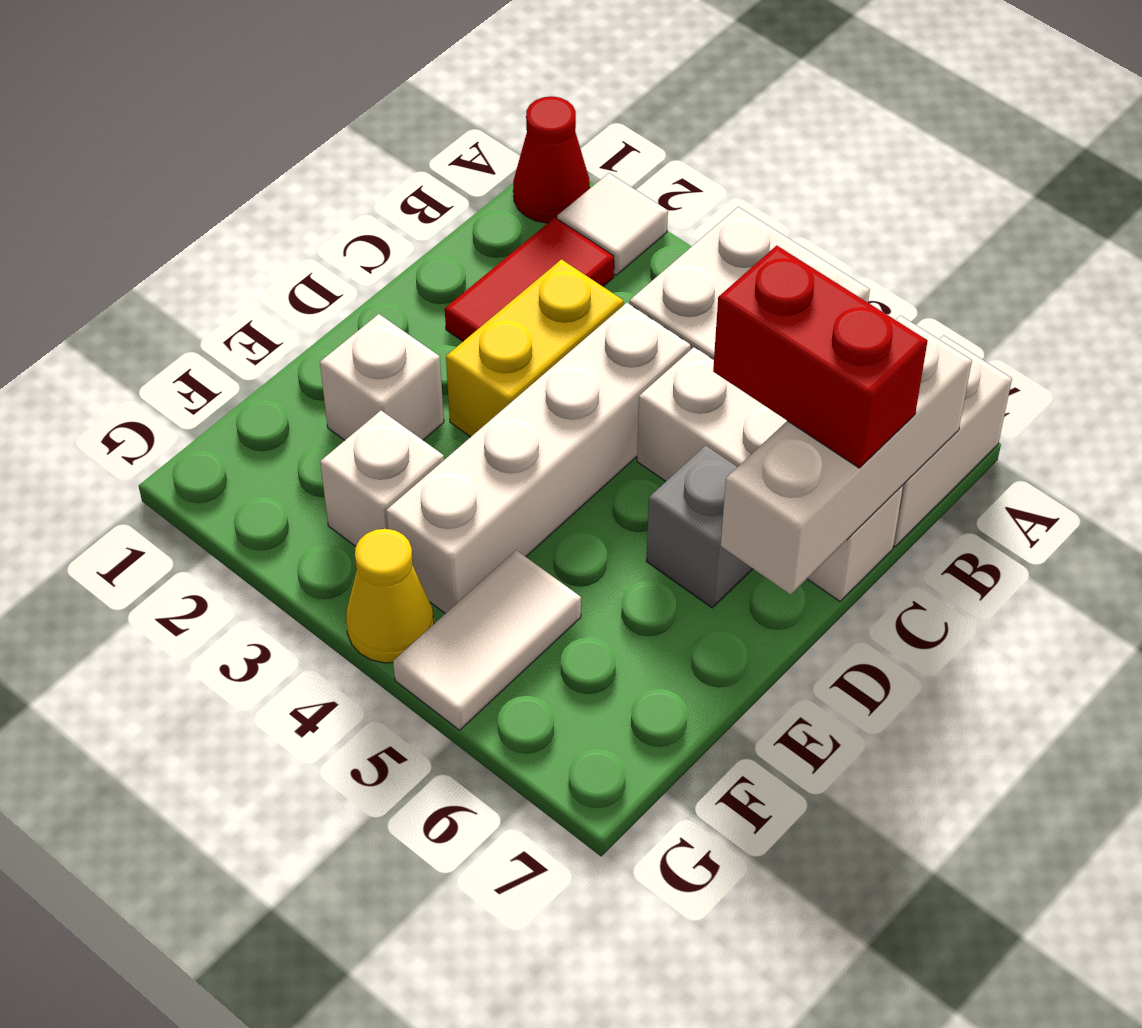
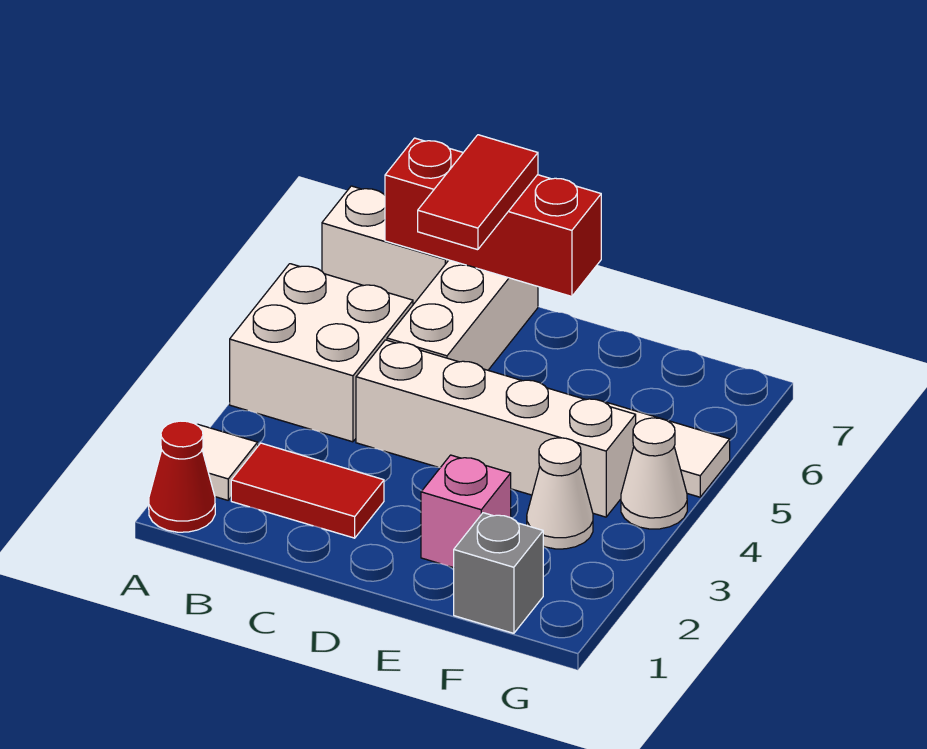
white 1x3 brick [721,316,972,595] -> red 1x3 brick [385,138,601,296]
yellow 1x2 brick [446,260,624,437] -> none
red 1x2 brick [713,246,927,468] -> red 1x2 tile [418,135,538,250]
grey 1x1 brick [647,445,753,608] -> grey 1x1 brick moved to [454,513,543,633]
white 1x1 brick [320,314,444,440] -> pink 1x1 brick [421,455,511,568]
white 1x1 brick [320,411,444,546] -> white 1x1 cone [527,438,593,549]
yellow 1x1 cone [346,529,434,663] -> white 1x1 cone [621,418,687,529]

